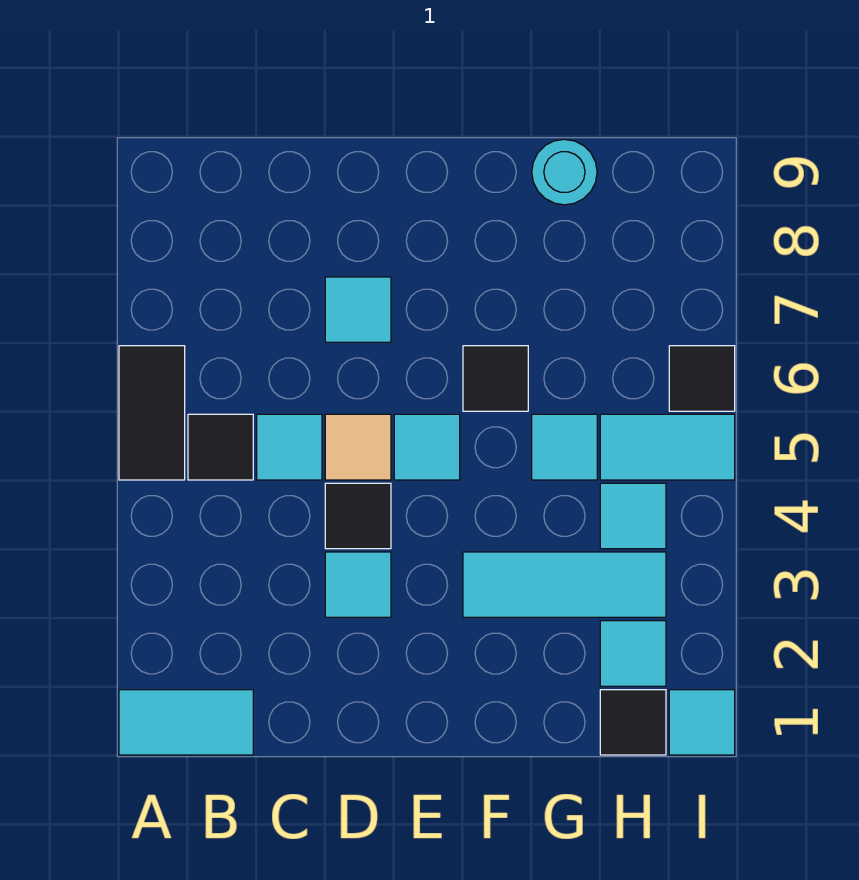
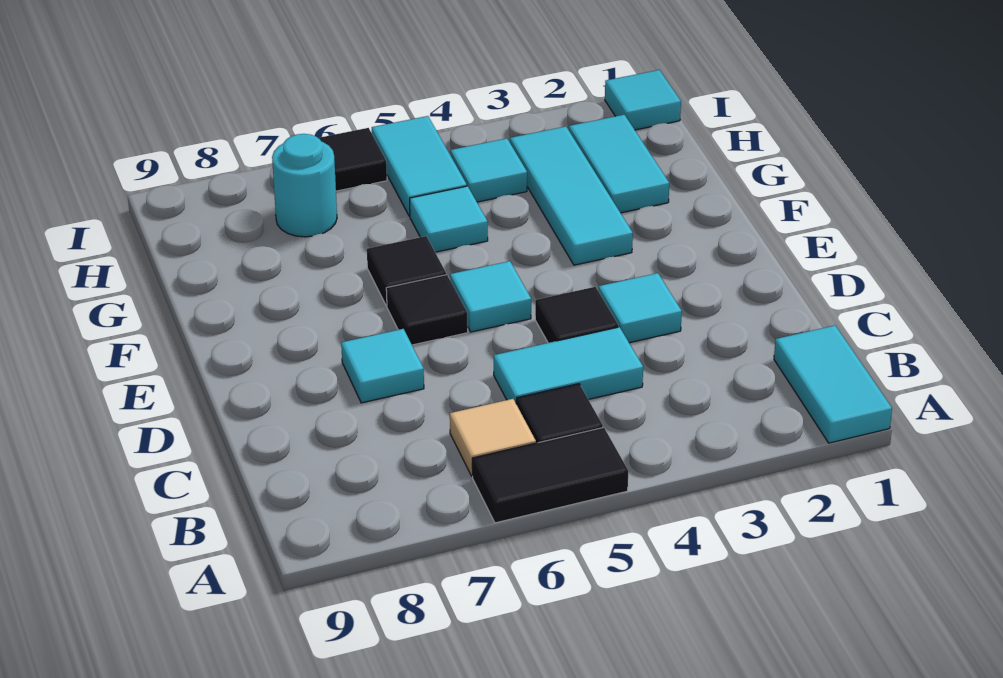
cyan 1x1 tile [257,414,322,480] -> cyan 1x2 tile [494,327,643,403]
tan 1x1 tile [325,414,391,480] -> tan 1x1 tile moved to [450,399,536,476]
cyan 1x1 round brick [532,139,597,205] -> cyan 1x1 round brick moved to [272,134,337,237]
black 1x1 tile [600,690,666,755] -> black 1x1 tile moved to [386,275,468,345]
cyan 1x1 tile [600,621,666,686] -> cyan 1x2 tile [569,115,669,213]

